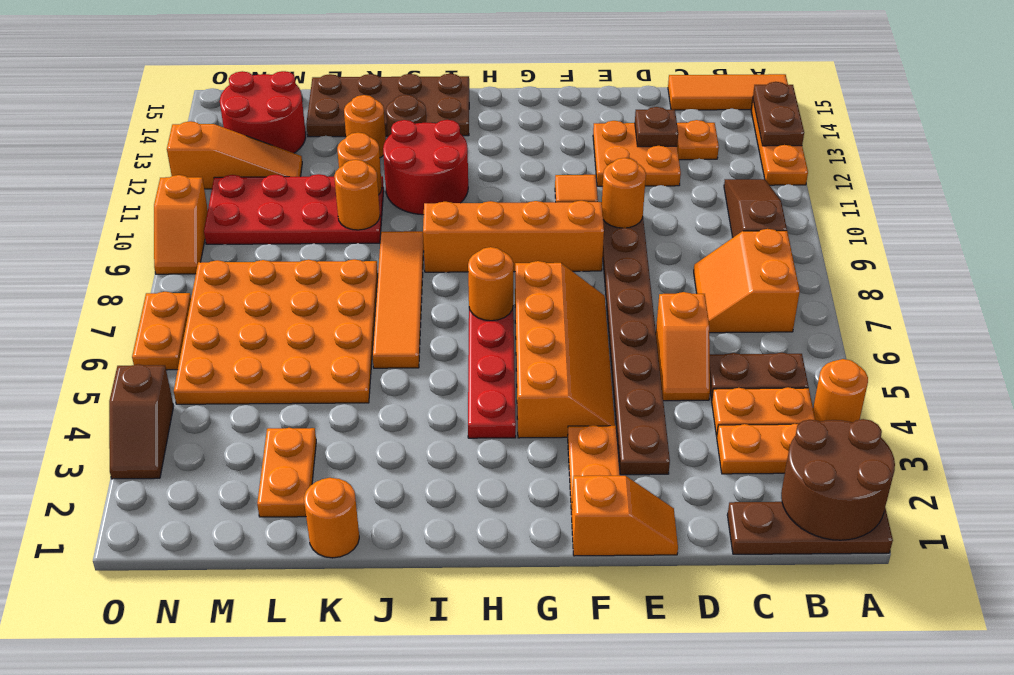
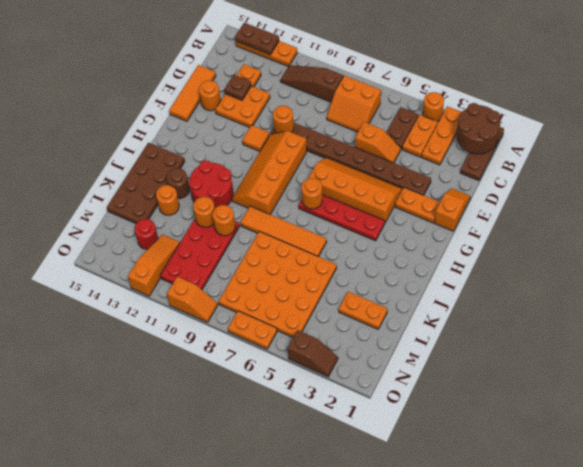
orange 1x3 tile [668,74,788,110] -> orange 1x3 tile moved to [169,65,216,121]
orange 1x1 round brick [304,478,359,558] -> orange 1x1 round brick moved to [199,81,221,111]
red 2x2 round brick [220,71,306,153] -> red 1x1 round brick [135,219,158,249]

